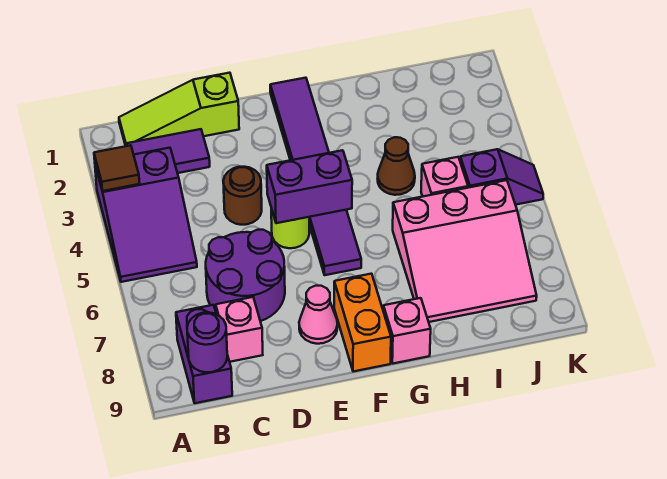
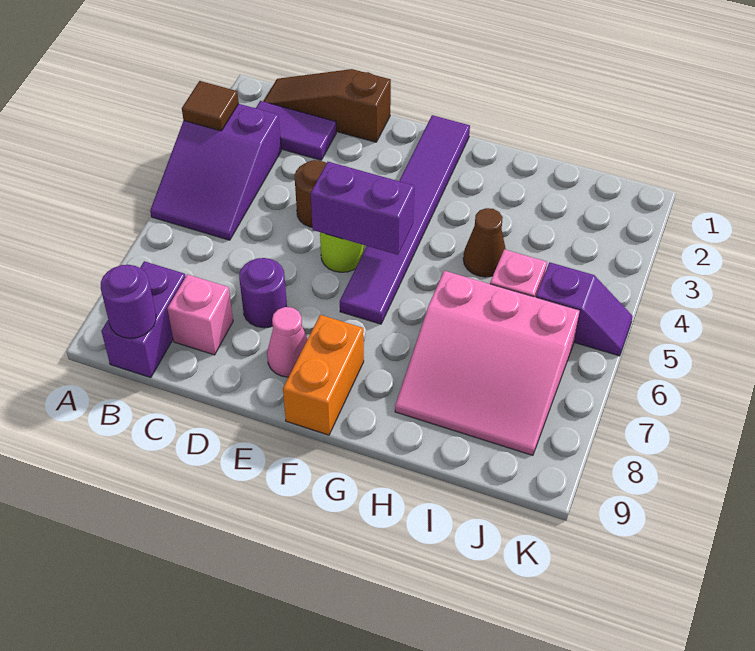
lime 1x3 slope [119,73,239,146] -> brown 1x3 slope [263,69,391,142]
purple 2x2 round brick [206,230,285,321] -> purple 1x1 round brick [239,258,287,328]
pink 1x1 brick [383,298,431,364] -> none

